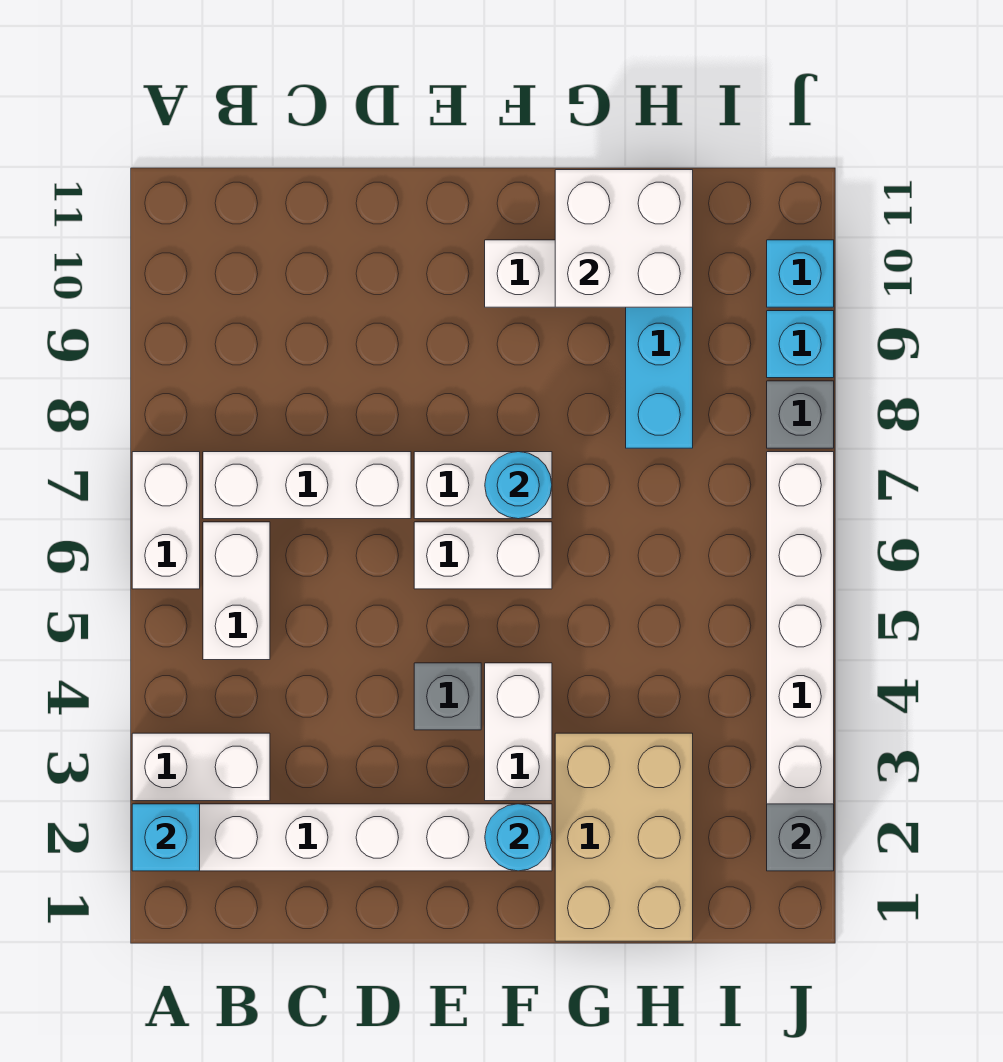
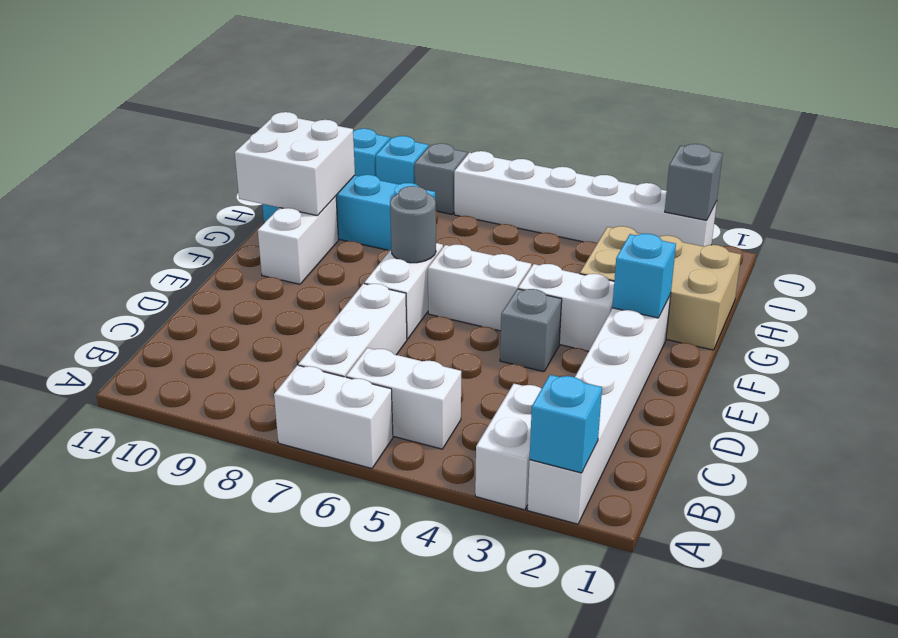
white 1x2 brick [414,522,552,589] -> white 1x2 brick turned to [428,245,531,331]
cyan 1x1 round brick [485,804,552,871] -> cyan 1x1 brick [612,234,676,318]
cyan 1x1 round brick [485,452,552,519] -> grey 1x1 round brick [390,186,436,263]

